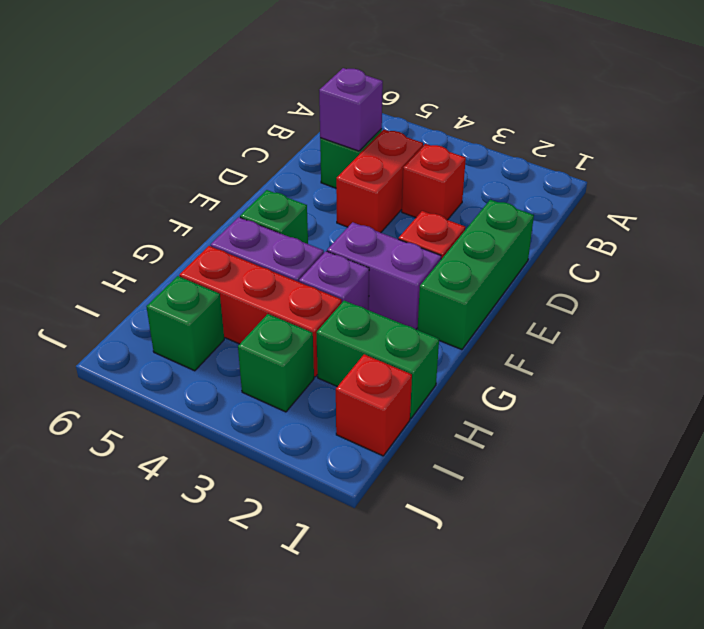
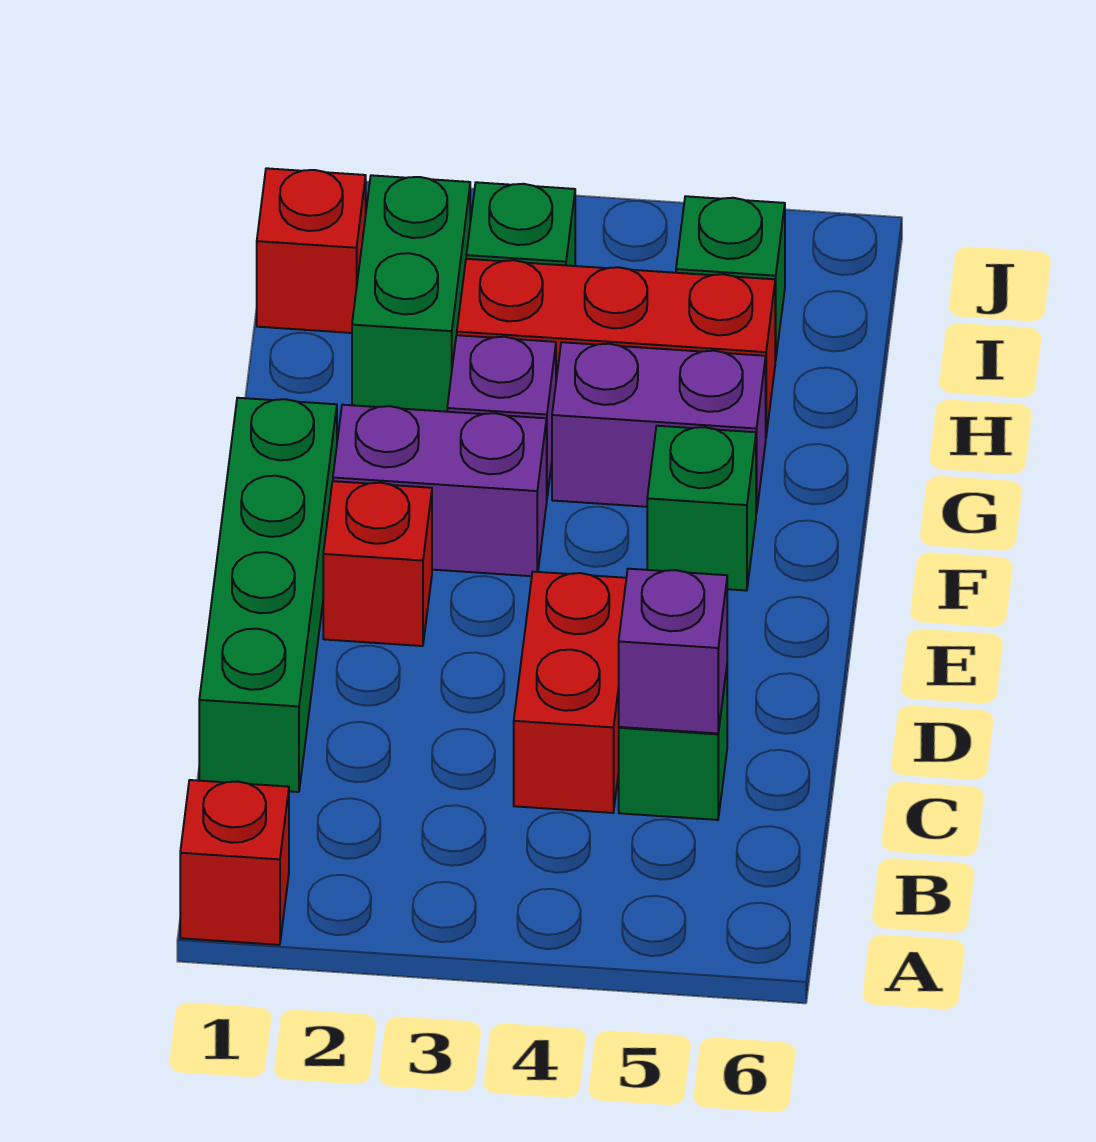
red 1x1 brick [402,144,466,220] -> red 1x1 brick moved to [180,780,289,945]
green 1x3 brick [418,200,534,350] -> green 1x4 brick [199,398,337,792]
green 1x2 brick [316,301,439,418] -> green 1x2 brick turned to [352,175,470,412]

